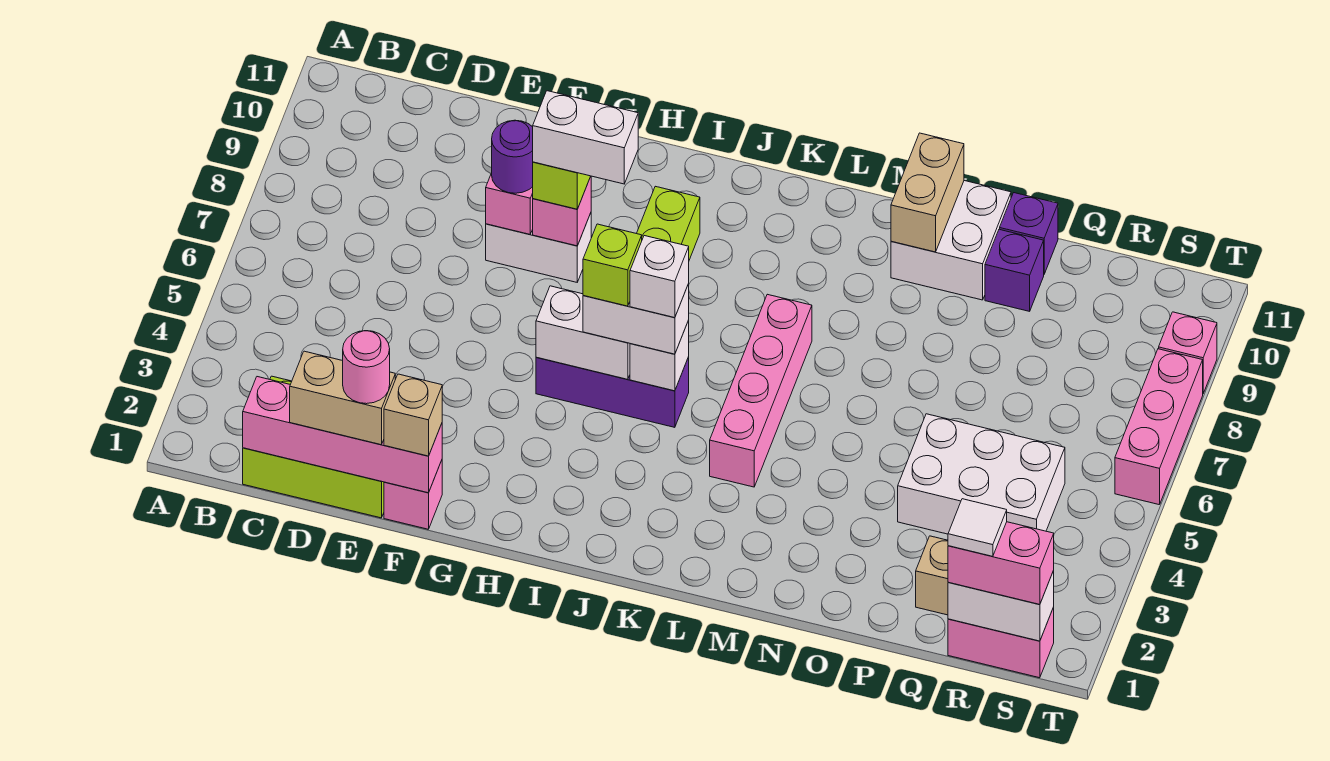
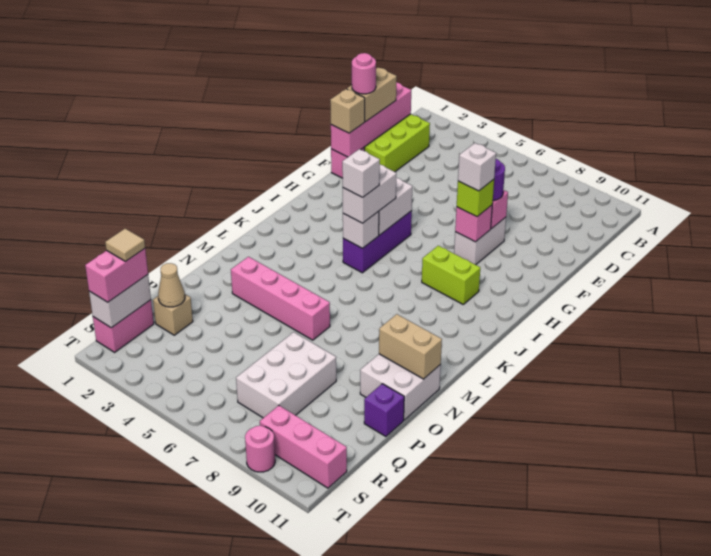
white 1x2 brick [533,91,638,184] -> white 1x1 brick [458,143,496,191]
lime 1x1 brick [583,224,642,306] -> none
pink 1x4 brick [710,294,812,487] -> pink 1x4 brick moved to [231,257,330,340]
white 2x3 brick [898,414,1065,534] -> white 2x3 brick moved to [236,332,336,418]
purple 1x1 brick [985,229,1044,311] -> none
none -> tan 1x1 cone [158,263,185,307]
white 1x1 tile [948,499,1007,557] -> tan 1x1 tile [105,229,145,261]
pink 1x3 brick [1115,349,1203,505] -> pink 1x3 brick moved to [260,406,347,488]
pink 1x1 brick [1159,312,1217,393] -> pink 1x1 round brick [245,426,275,472]

